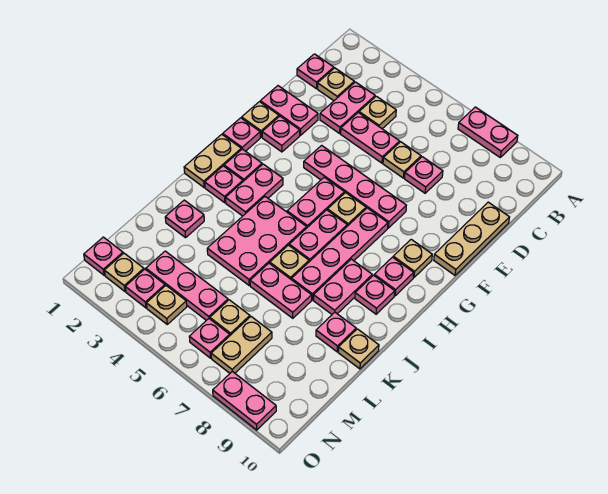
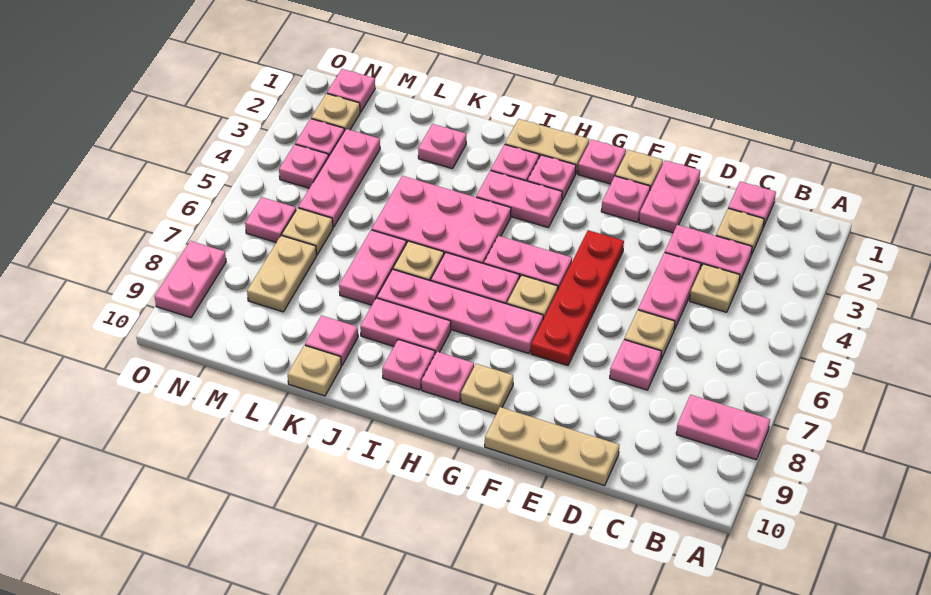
pink 1x2 plate [458,107,518,157] -> pink 1x2 plate turned to [676,395,770,460]
pink 1x4 plate [304,145,406,228] -> red 1x4 plate [531,230,624,366]
tan 1x2 plate [211,317,272,373] -> tan 1x2 plate turned to [247,235,317,312]
tan 1x1 plate [146,286,187,324] -> pink 1x1 plate [279,144,329,188]

